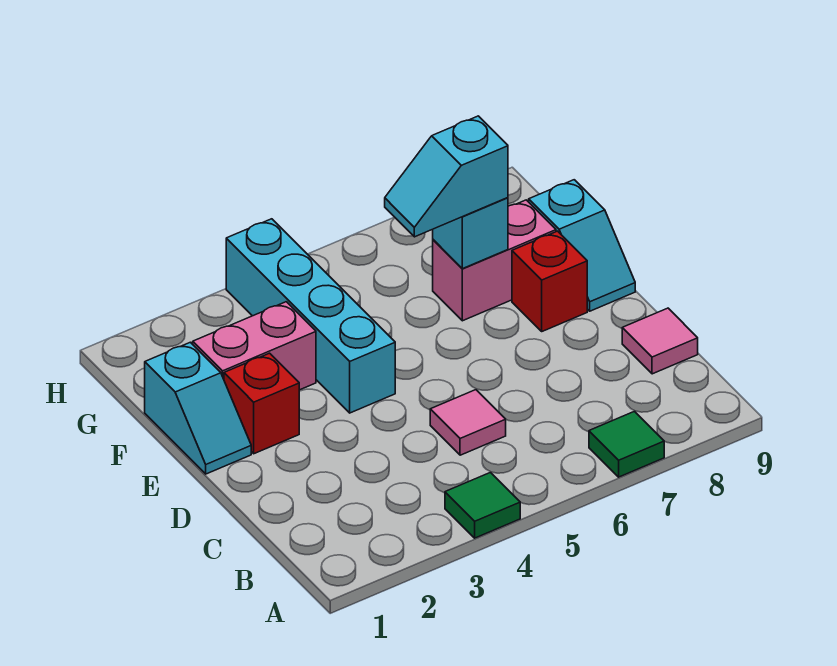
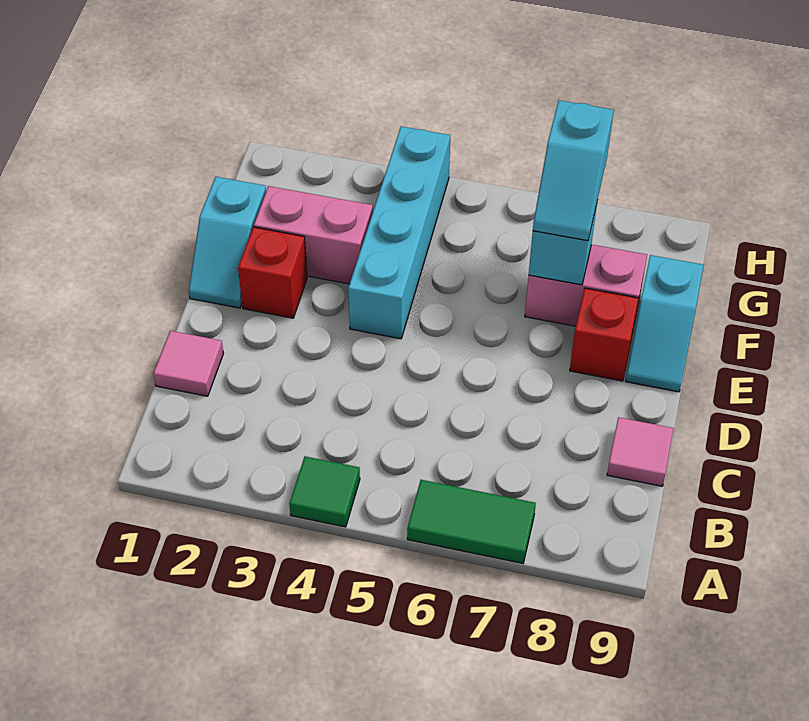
green 1x1 tile [589,411,664,477] -> green 1x2 tile [407,480,536,563]
pink 1x1 tile [430,390,506,455] -> pink 1x1 tile moved to [153,331,223,396]
cyan 1x2 slope [385,116,508,237] -> cyan 1x2 slope turned to [533,100,614,241]

